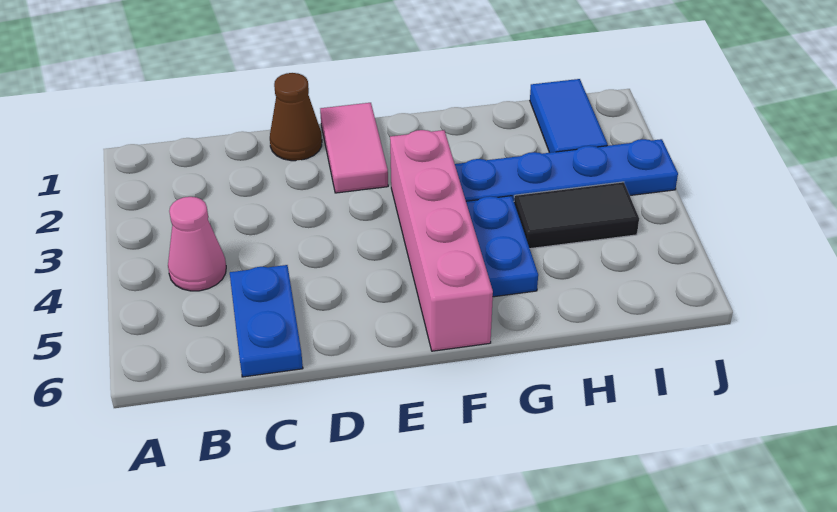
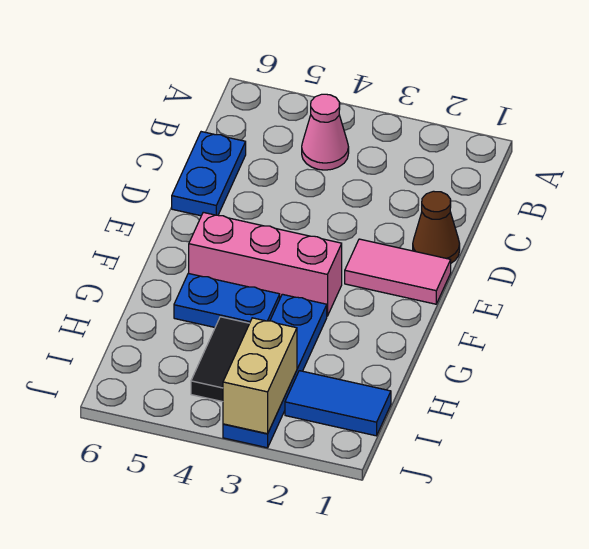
blue 1x2 plate [230,265,303,377] -> blue 1x2 plate turned to [172,132,246,216]
pink 1x4 brick [390,130,493,351] -> pink 1x3 brick [189,212,342,316]
none -> tan 1x2 brick [223,318,297,434]

